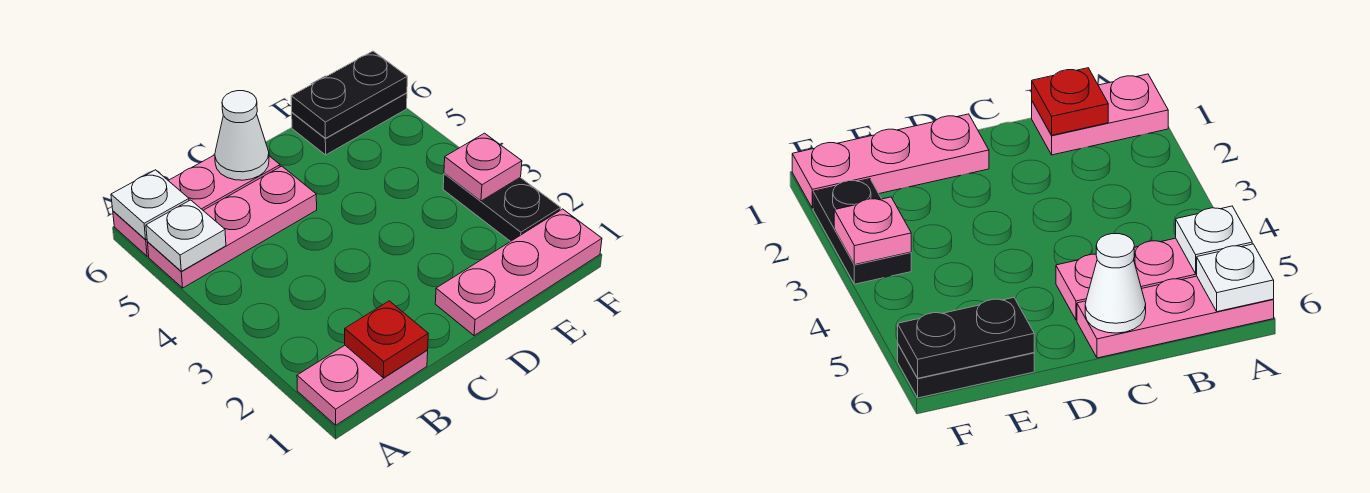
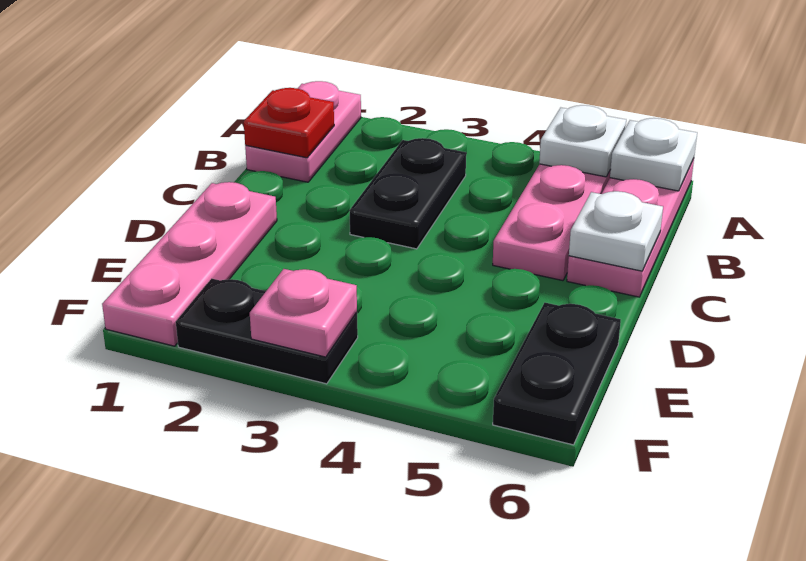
white 1x1 cone [215,91,269,180] -> white 1x1 plate [569,191,663,271]
black 1x2 plate [291,51,407,138] -> black 1x2 plate moved to [349,138,466,249]

